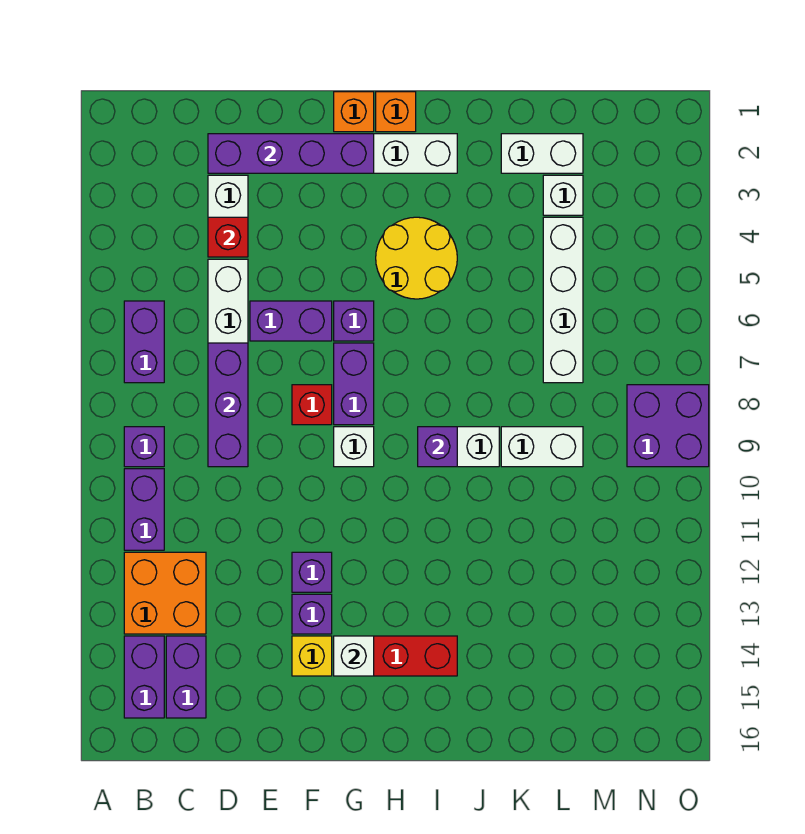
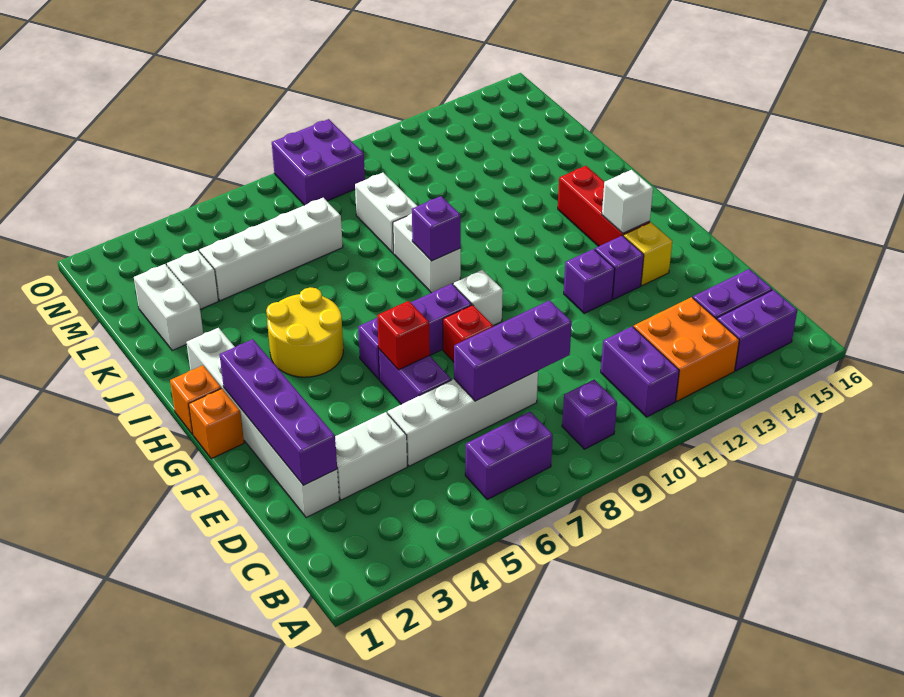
purple 1x2 brick [124,469,164,550] -> purple 1x2 brick turned to [601,326,679,417]
red 1x1 brick [208,217,248,257] -> red 1x1 brick moved to [377,301,430,370]

